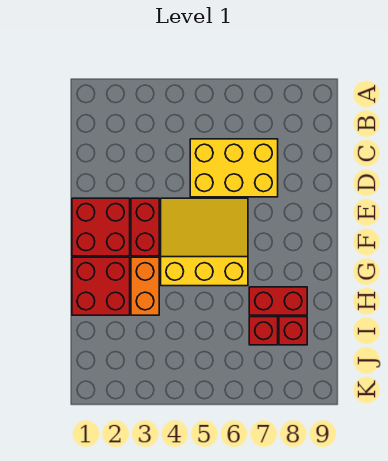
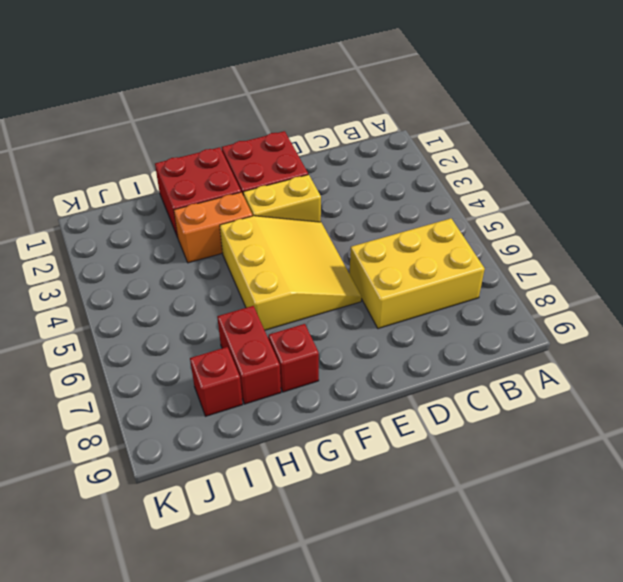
yellow 2x3 brick [190,139,278,197] -> yellow 2x3 brick turned to [350,218,485,329]
red 1x2 brick [131,198,159,256] -> yellow 1x2 brick [243,175,321,222]
red 1x1 brick [249,317,278,345] -> red 1x1 brick moved to [269,324,319,392]

